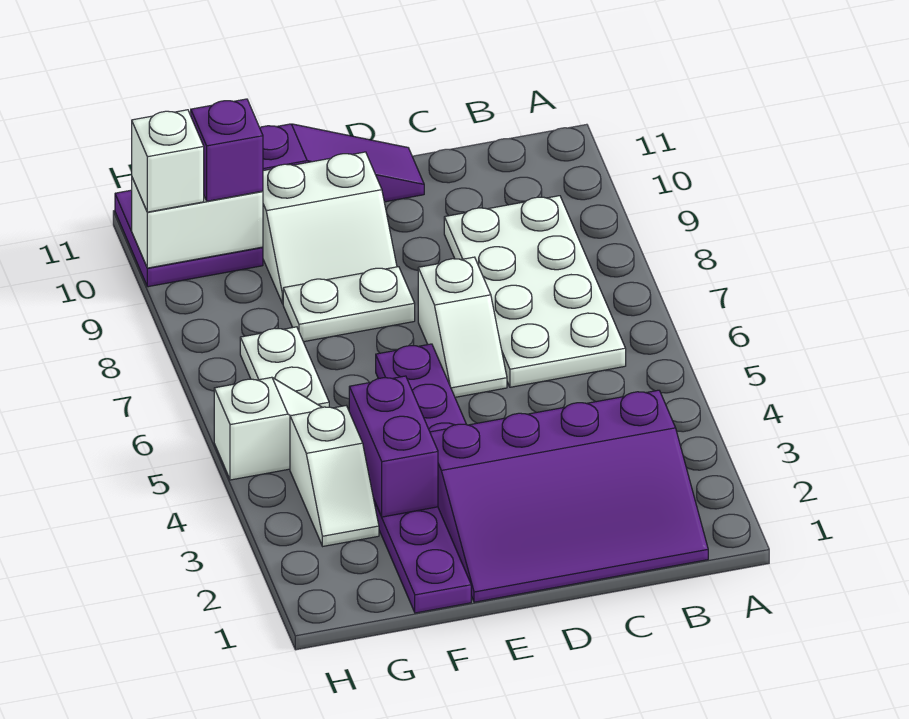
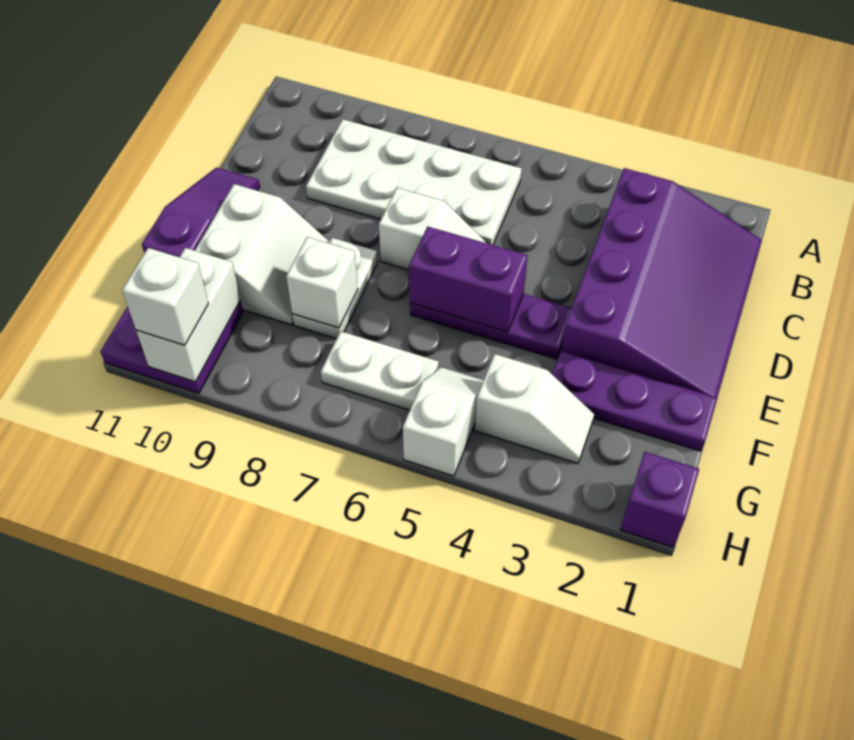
purple 1x2 brick [349,376,438,517] -> purple 1x2 brick moved to [409,226,528,332]
none -> white 1x1 brick [286,237,358,328]
purple 1x1 brick [191,99,263,201] -> purple 1x1 brick moved to [620,452,699,547]

